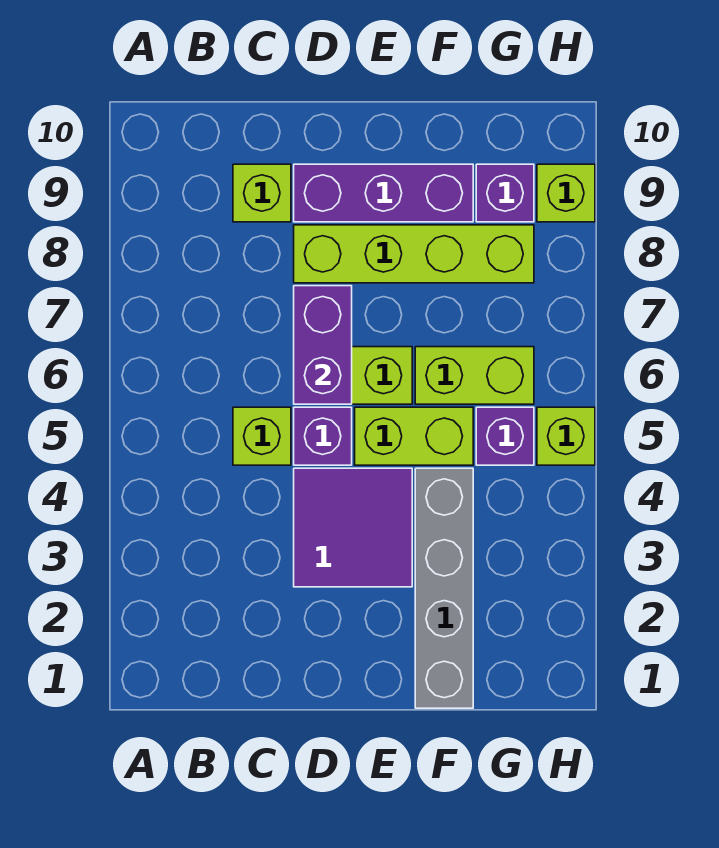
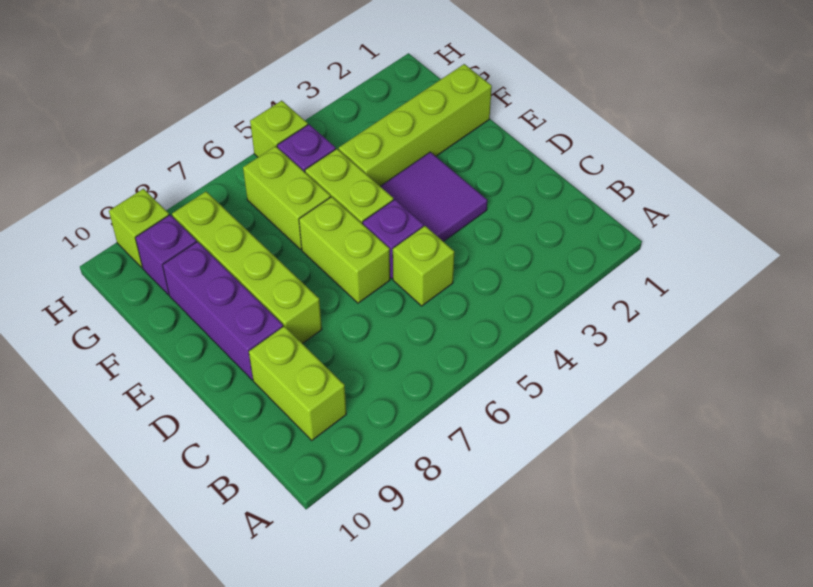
lime 1x1 brick [233,164,291,222] -> lime 1x2 brick [249,326,346,440]
purple 1x2 brick [294,286,352,404] -> none
grey 1x4 brick [415,468,473,708] -> lime 1x4 brick [339,64,492,186]

